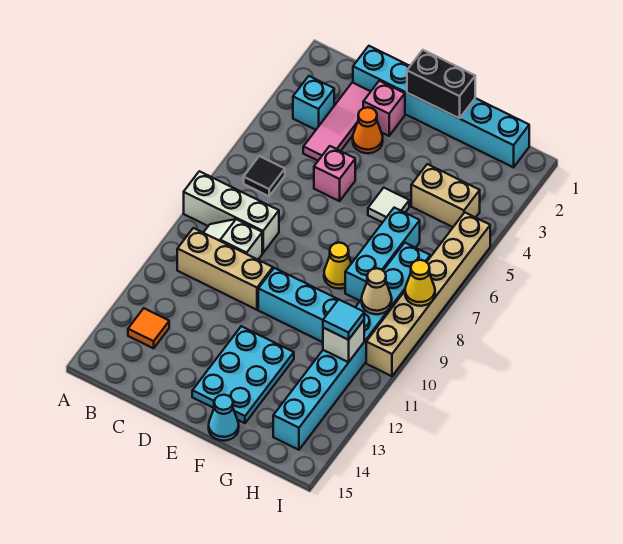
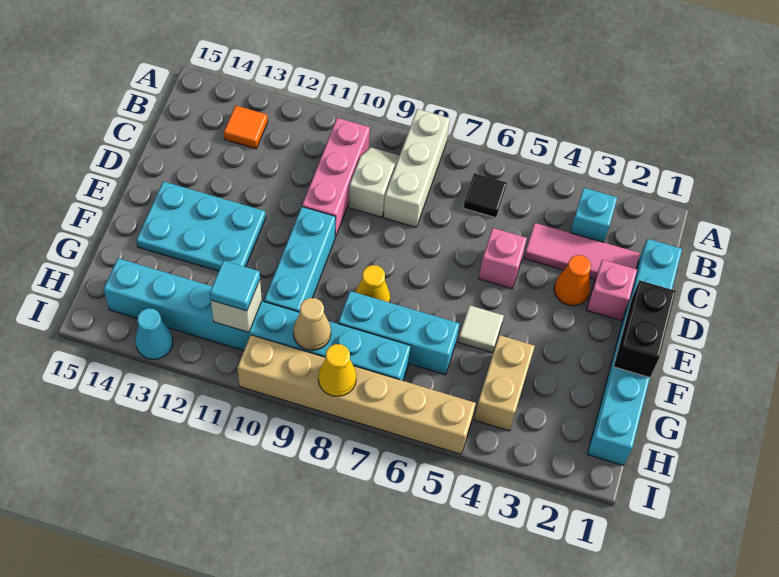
tan 1x3 brick [177,228,273,310] -> pink 1x3 brick [302,118,370,237]
cyan 1x1 cone [209,395,239,441] -> cyan 1x1 cone moved to [135,308,173,359]

